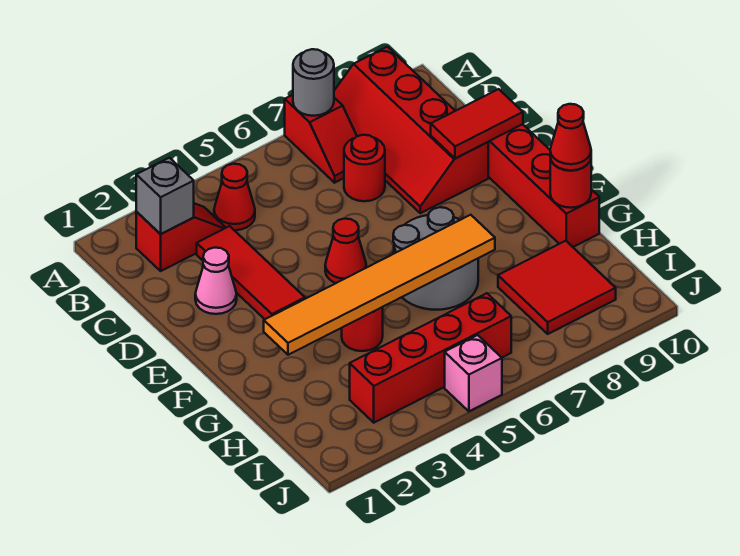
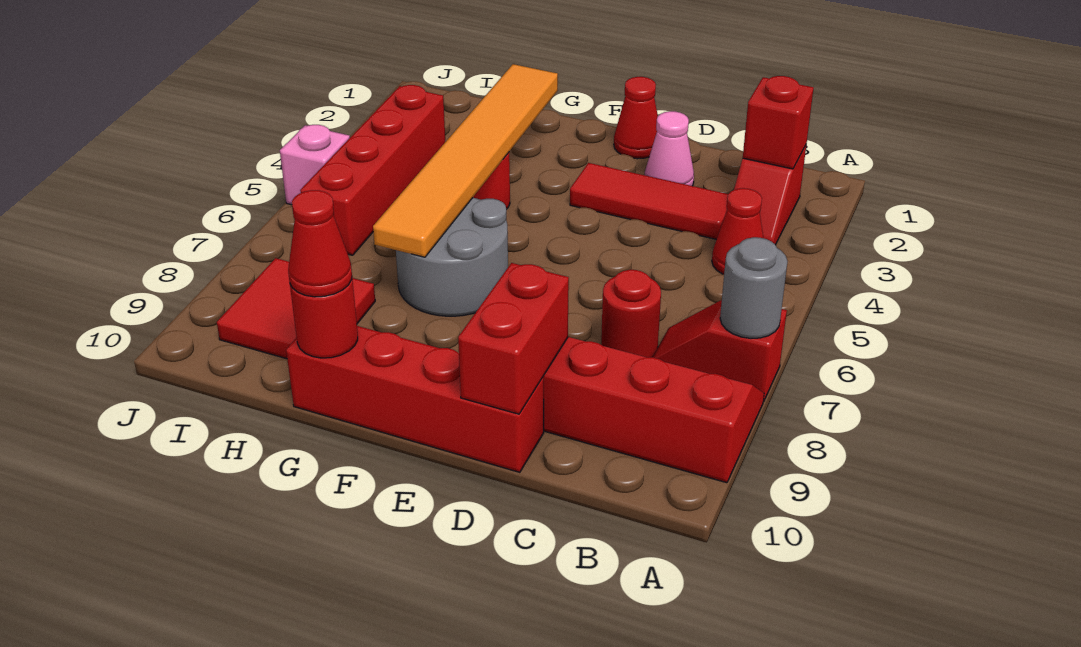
grey 1x1 brick [136,158,194,234] -> red 1x1 brick [743,76,814,169]
red 1x2 tile [431,89,523,159] -> red 1x2 brick [458,263,569,414]
red 1x1 cone [325,219,366,283] -> red 1x1 cone moved to [614,77,658,159]

